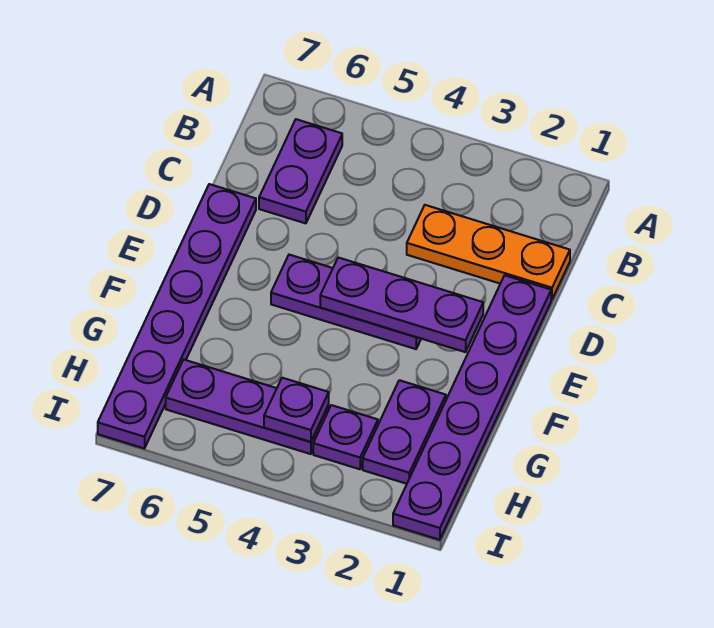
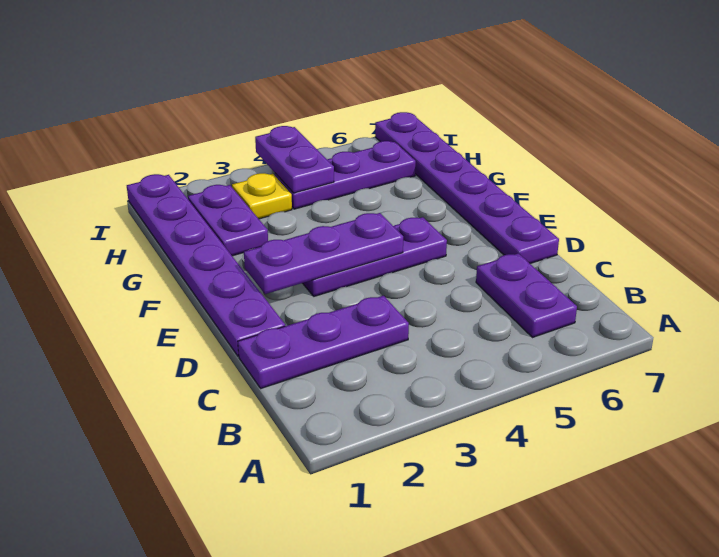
orange 1x3 plate [407,205,570,299] -> purple 1x3 plate [238,296,409,388]
purple 1x1 plate [313,405,378,469] -> yellow 1x1 plate [232,173,292,219]
purple 1x1 plate [264,378,329,442] -> purple 1x2 plate [255,126,334,193]

